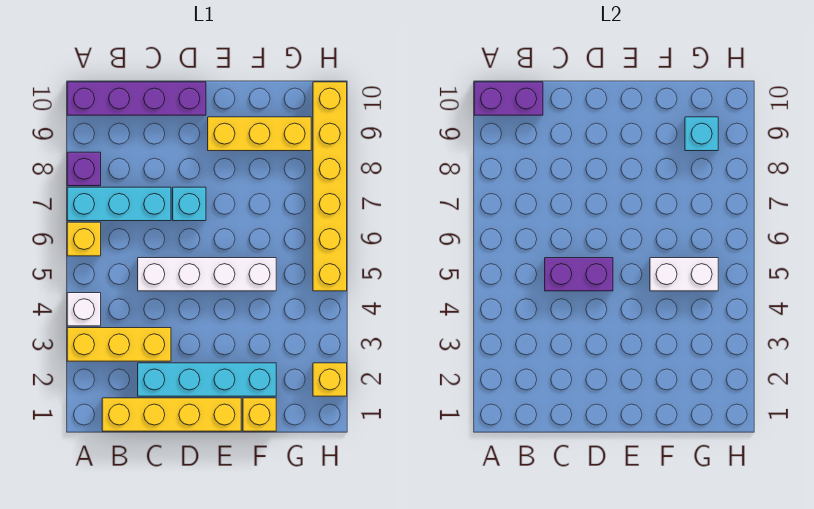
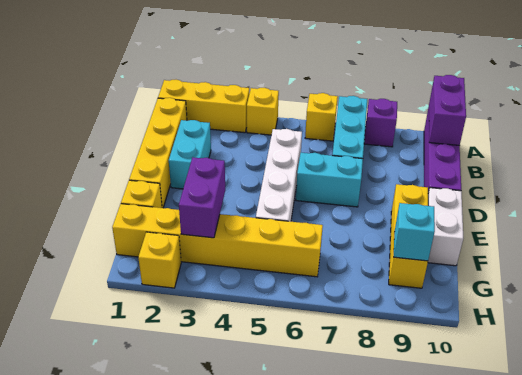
yellow 1x3 brick [67,328,171,361] -> yellow 1x3 brick turned to [158,80,249,133]
white 1x1 brick [67,293,101,326] -> yellow 1x1 brick [247,88,279,135]
cyan 1x4 brick [138,363,276,396] -> cyan 1x2 brick [169,120,211,189]
purple 1x2 brick [545,258,613,291] -> purple 1x2 brick moved to [179,157,225,238]
cyan 1x1 brick [173,187,206,221] -> cyan 1x2 brick [296,153,363,207]
white 1x2 brick [650,258,718,291] -> white 1x2 brick moved to [428,188,463,266]
yellow 1x6 brick [313,82,347,291] -> yellow 1x6 brick moved to [112,204,323,277]

